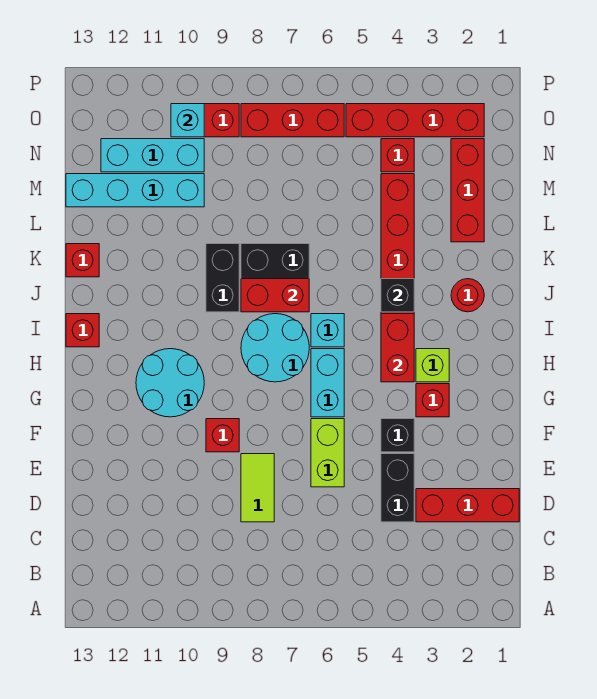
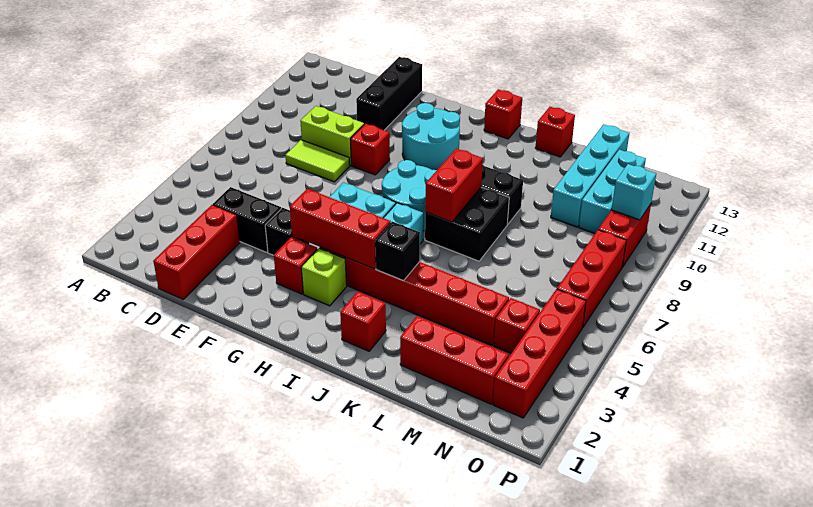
lime 1x2 brick [311,419,344,487] -> lime 1x2 brick moved to [300,106,364,165]
none -> black 1x3 brick [356,57,422,130]
red 1x2 brick [381,314,414,382] -> red 1x3 brick [290,189,391,269]
red 1x1 round brick [451,279,484,312] -> red 1x1 brick [340,291,386,351]

